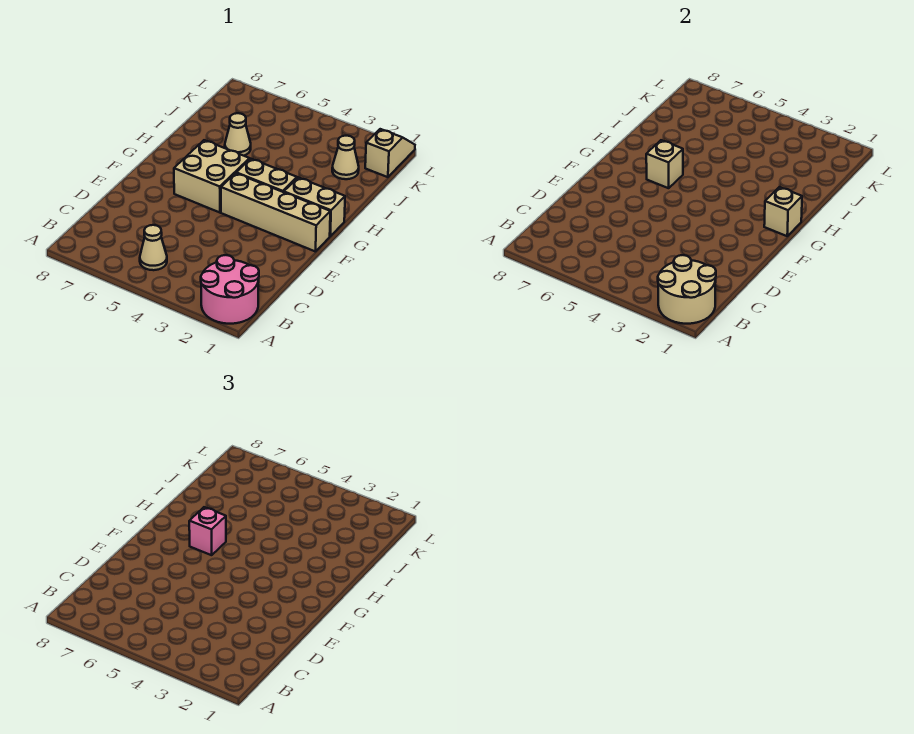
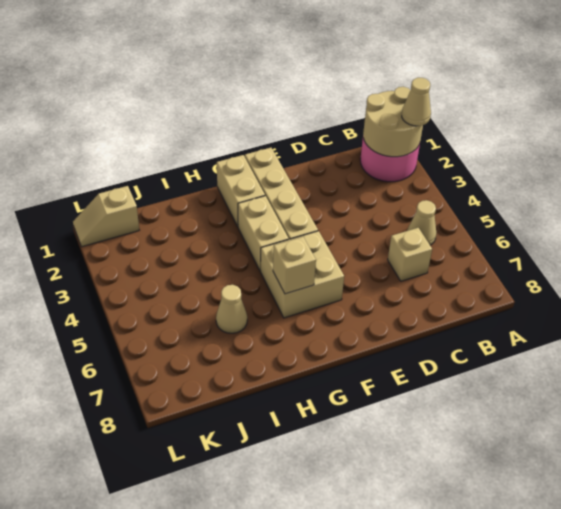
tan 1x1 brick [764,187,802,236] -> tan 1x1 brick moved to [388,228,432,281]
pink 1x1 brick [189,507,226,555] -> none
tan 1x1 cone [332,136,359,179] -> tan 1x1 cone moved to [402,78,431,126]

